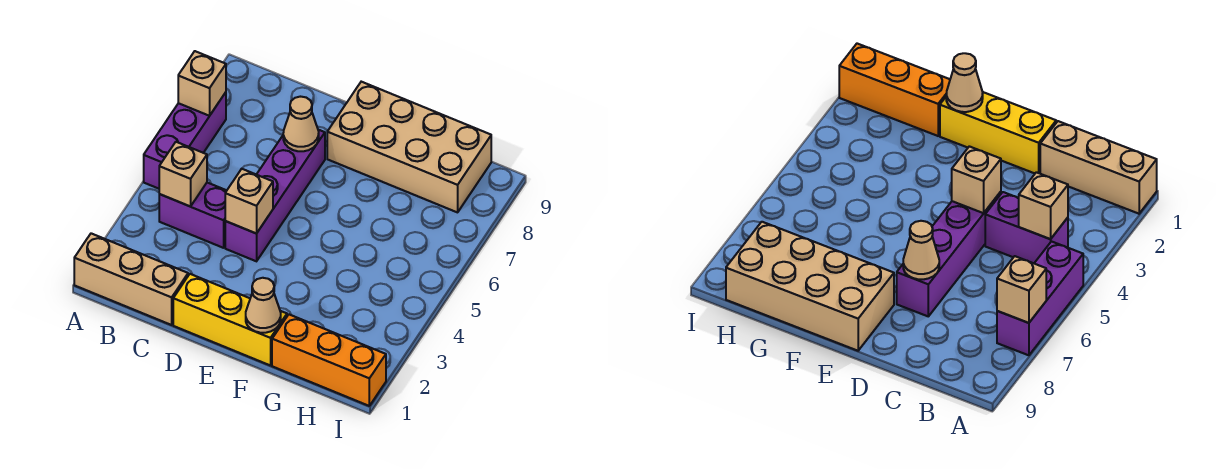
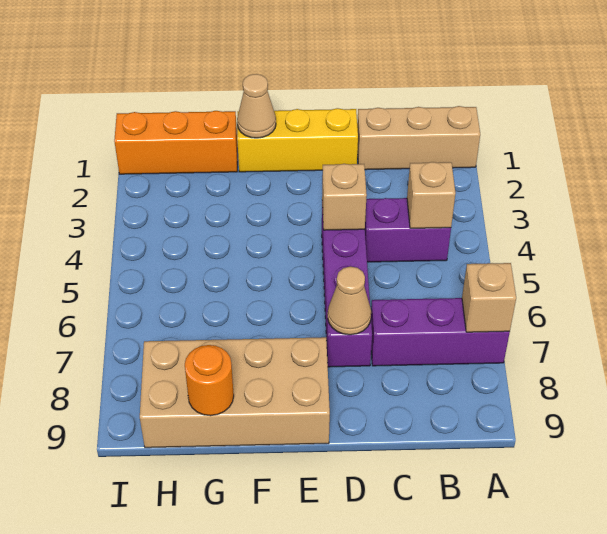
purple 1x3 brick [144,92,226,189] -> purple 1x3 brick turned to [371,298,510,366]
none -> orange 1x1 round brick [185,345,234,416]

